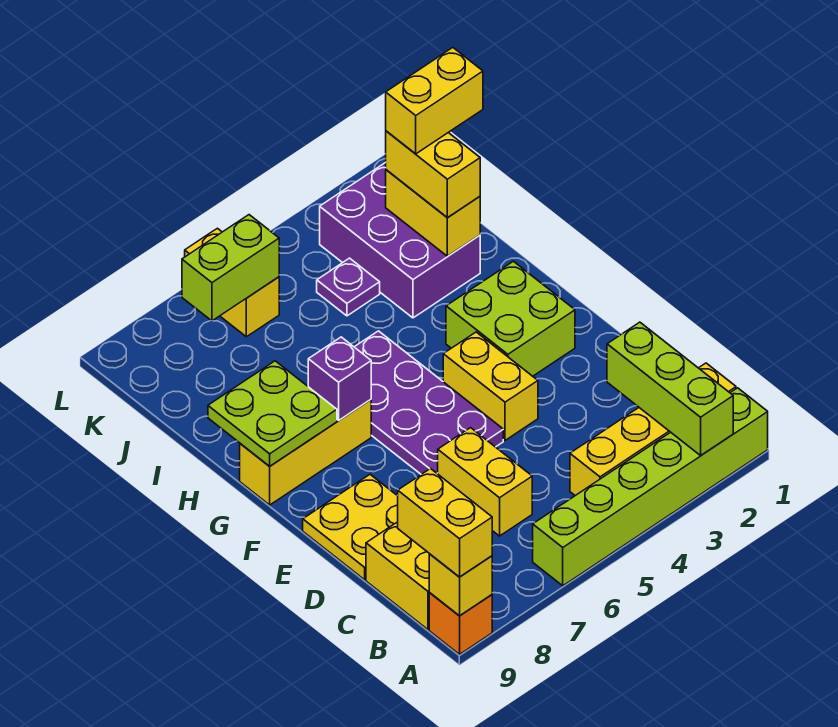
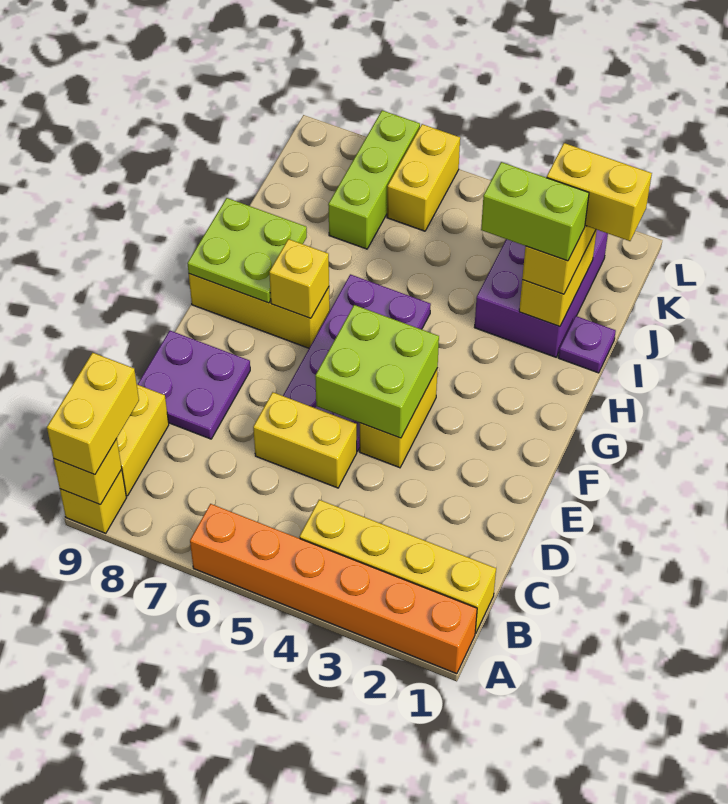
lime 1x6 brick [533,388,768,586] -> orange 1x6 brick [190,504,477,674]
lime 1x3 brick [607,322,733,455] -> lime 1x3 brick moved to [328,110,420,249]
orange 1x1 brick [429,593,492,654] -> yellow 1x1 brick [60,469,126,533]
yellow 1x2 brick [438,428,532,536] -> yellow 1x2 brick turned to [253,392,357,488]
yellow 2x2 plate [303,475,398,580] -> purple 2x2 plate [138,331,250,439]
lime 2x2 brick [446,261,575,376] -> lime 2x2 brick moved to [315,305,439,438]
purple 1x1 brick [308,337,371,420] -> yellow 1x1 brick [269,239,329,318]
purple 1x1 plate [317,258,380,316] -> purple 1x1 plate moved to [558,316,616,373]
lime 1x2 brick [182,215,279,321] -> lime 1x2 brick moved to [481,162,589,261]

